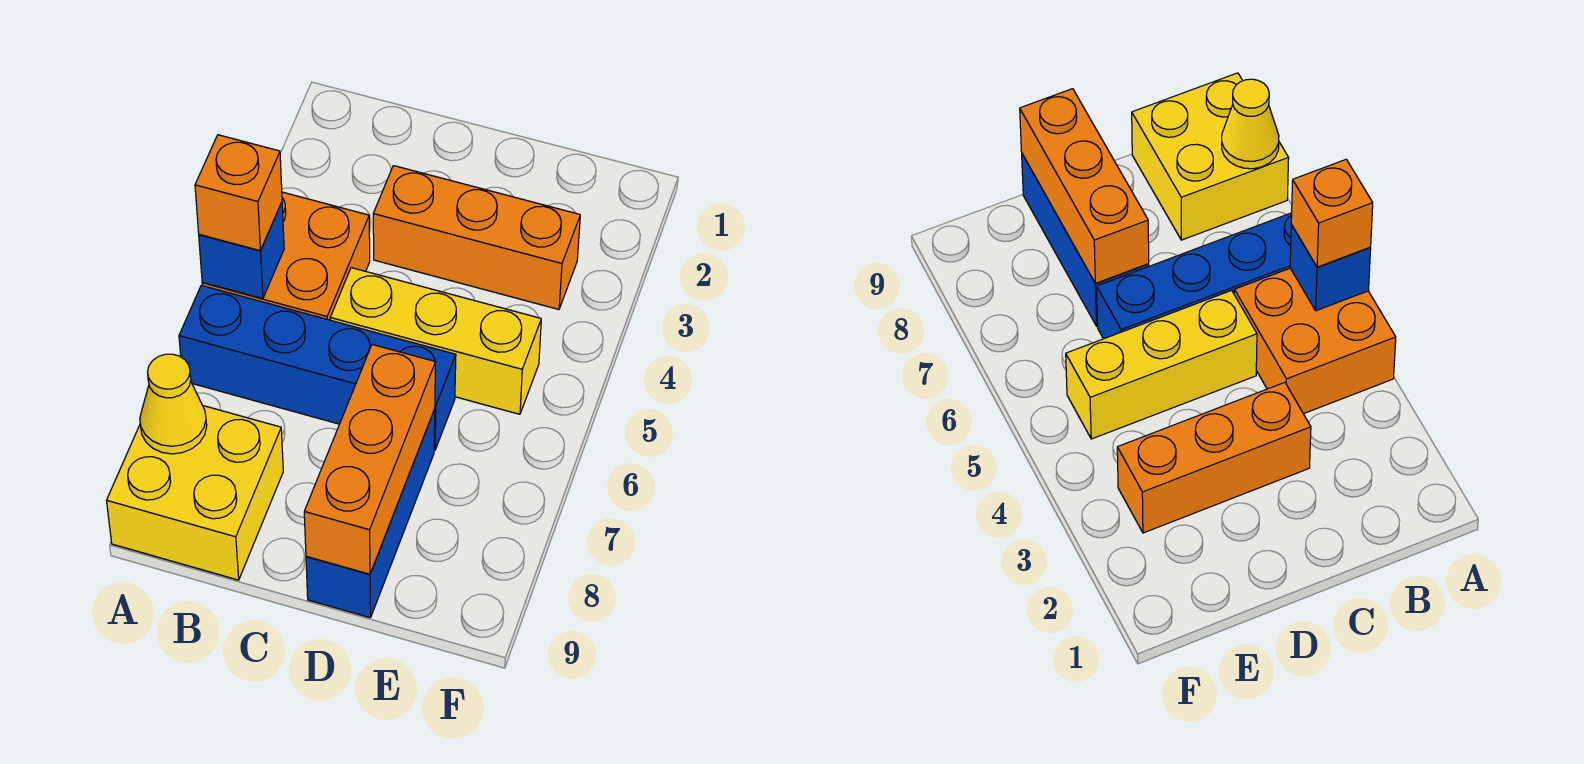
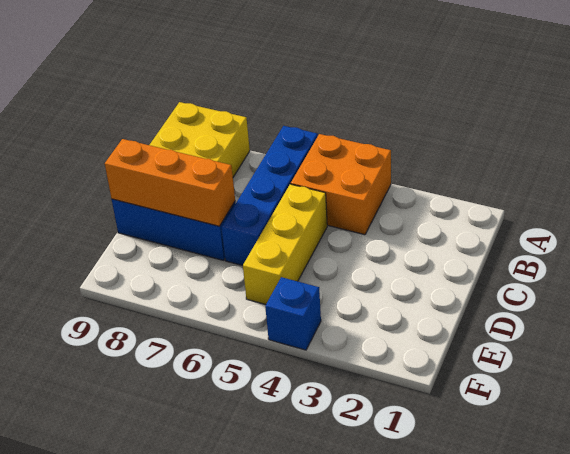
blue 1x1 brick [199,202,284,299] -> blue 1x1 brick moved to [265,277,321,350]
orange 1x1 brick [195,135,282,251] -> none
yellow 1x1 cone [140,354,207,454] -> none
orange 1x3 brick [373,166,580,309] -> none

